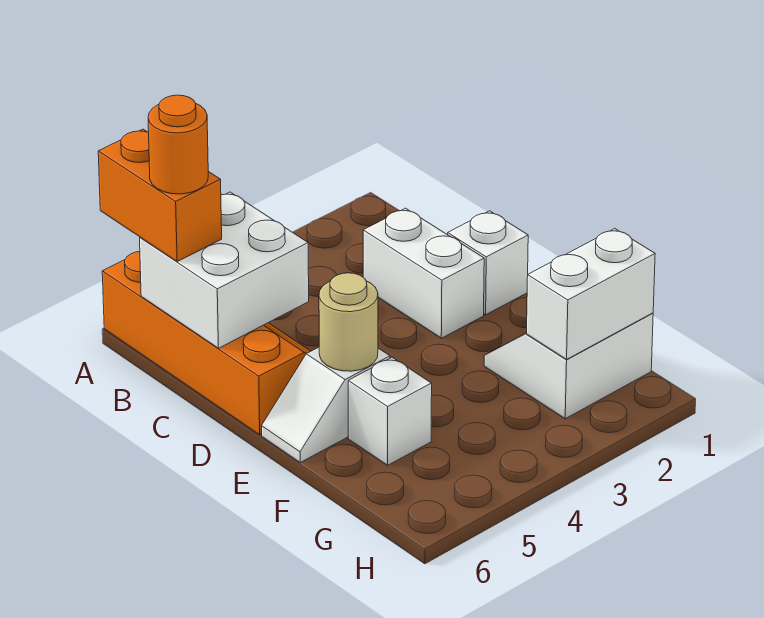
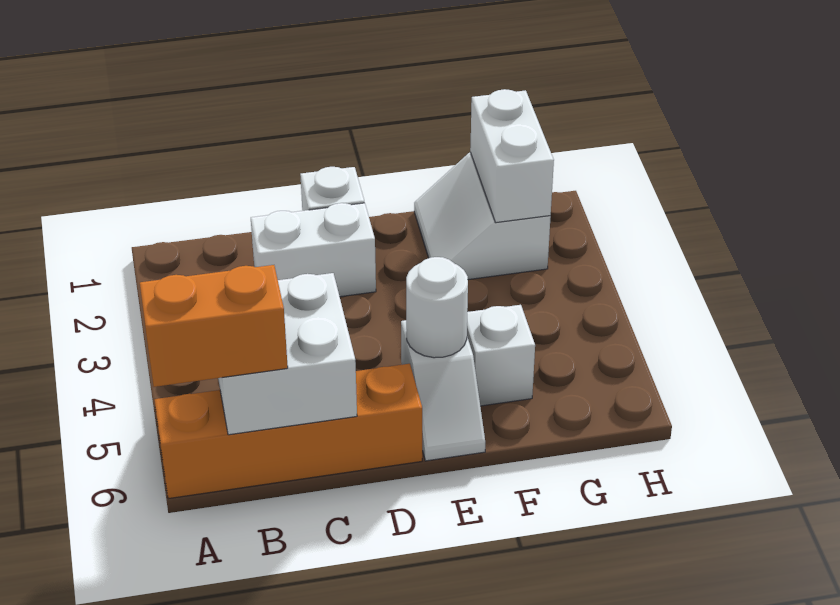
orange 1x1 round brick [148,95,208,194] -> none
tan 1x1 round brick [319,273,378,371] -> white 1x1 round brick [406,257,468,358]

